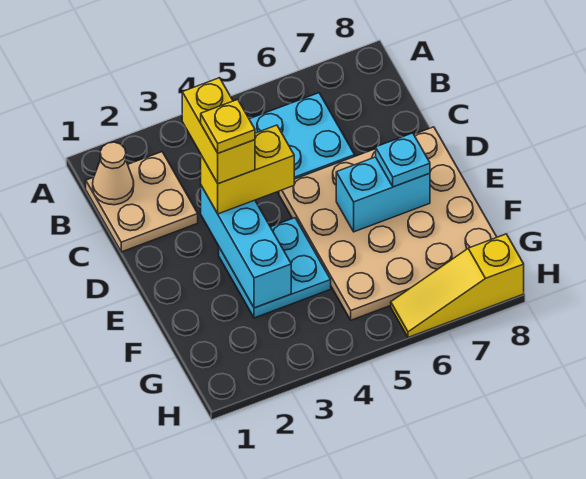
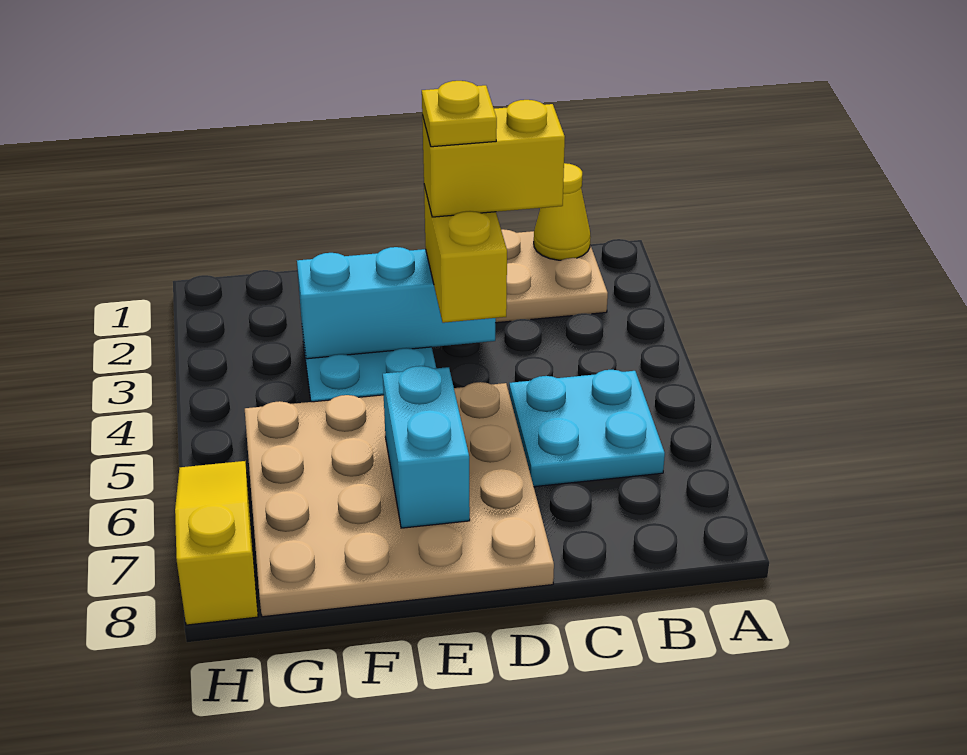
tan 1x1 cone [93,142,134,205] -> yellow 1x1 cone [534,163,591,260]
cyan 1x1 plate [376,133,430,187] -> none

